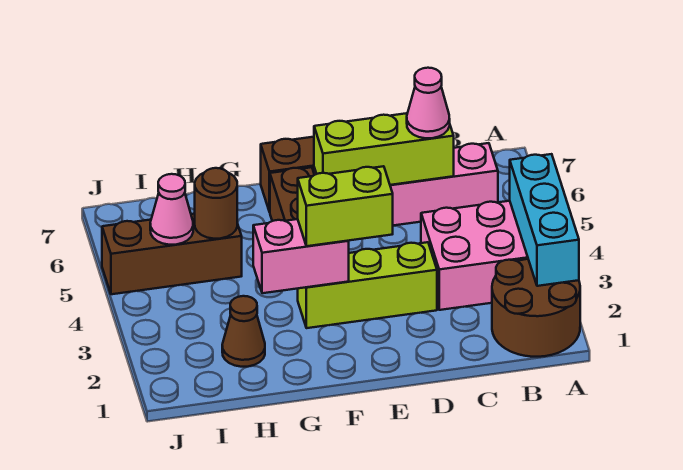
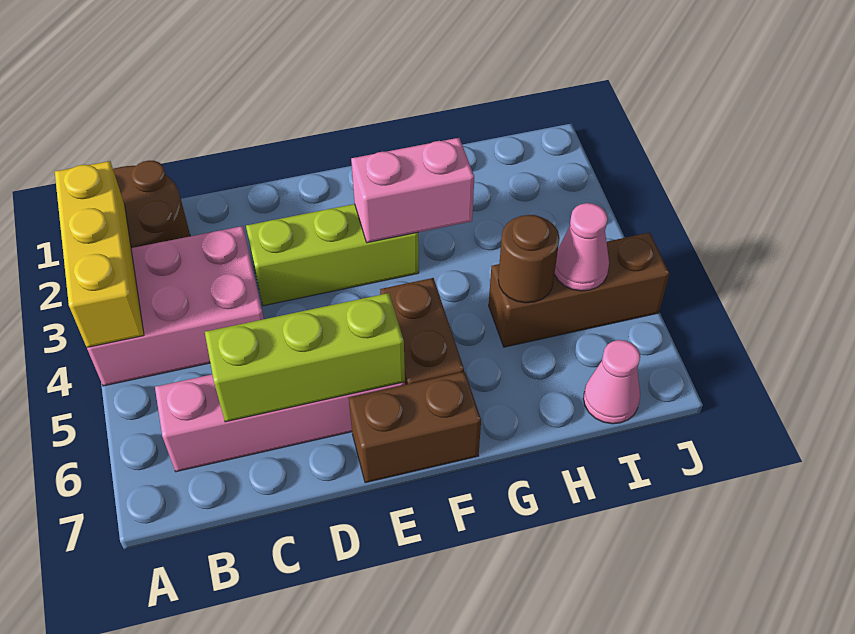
cyan 1x3 brick [510,154,579,286] -> yellow 1x3 brick [55,161,144,347]
pink 1x1 cone [407,68,450,138] -> pink 1x1 cone moved to [583,340,640,424]
lime 1x2 brick [298,166,393,246] -> none
brown 1x1 cone [222,296,265,367] -> none

